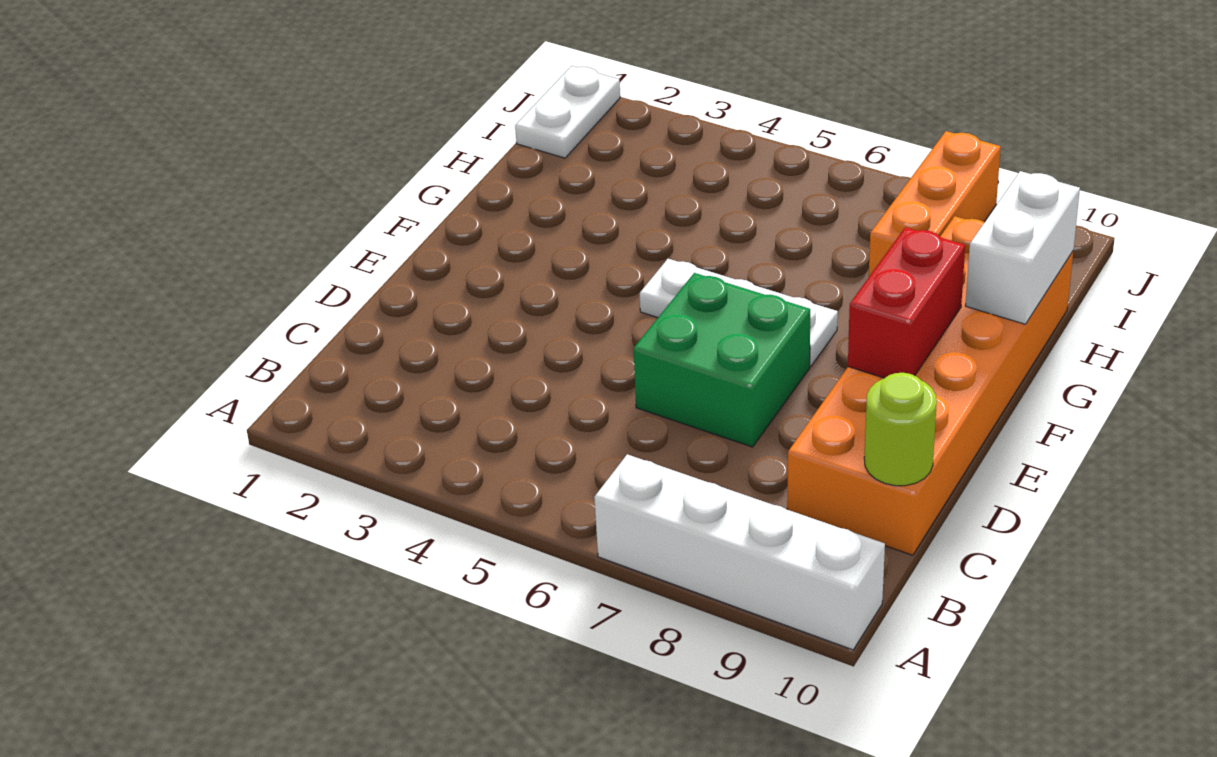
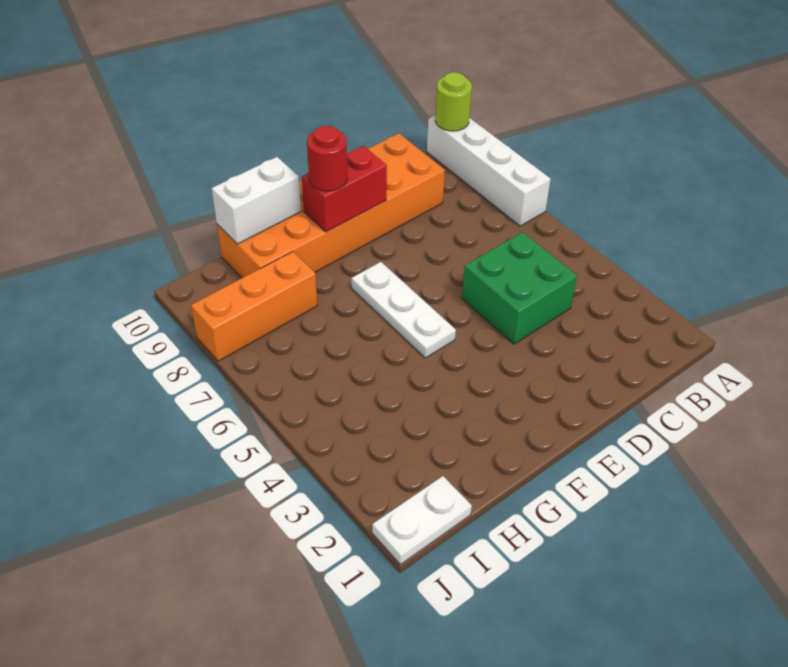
lime 1x1 round brick [864,373,937,486] -> lime 1x1 round brick moved to [435,72,472,131]
green 2x2 brick [634,273,810,447] -> green 2x2 brick moved to [462,232,577,344]
none -> red 1x1 round brick [307,126,347,191]

